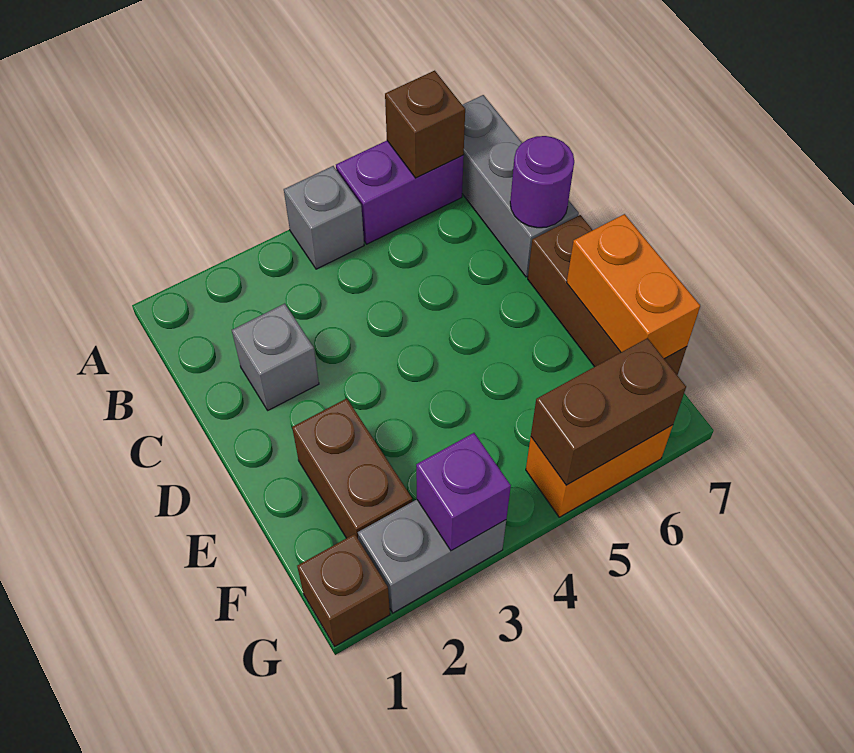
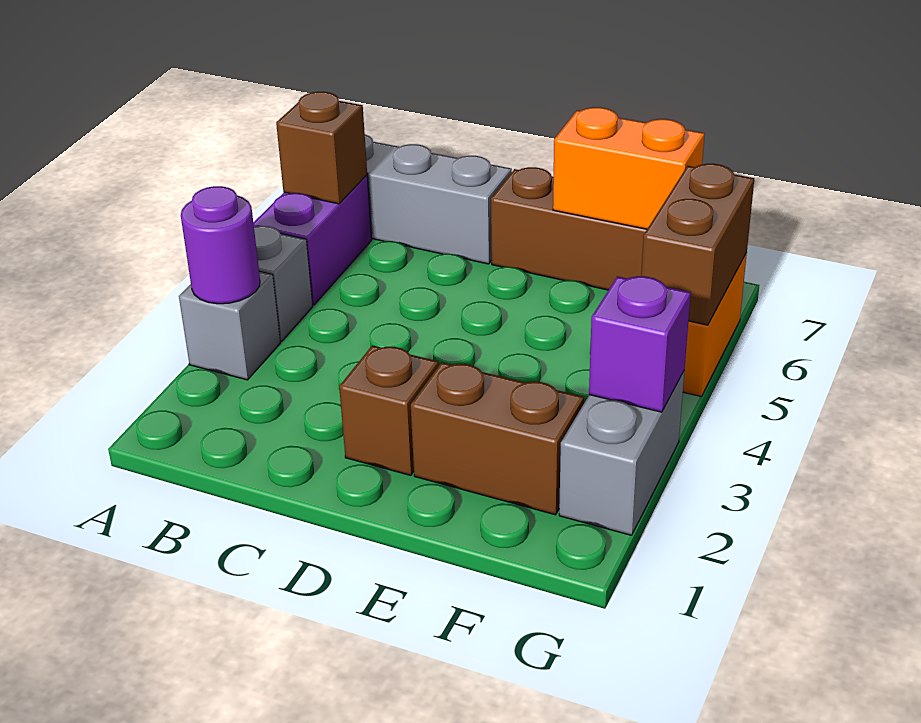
grey 1x1 brick [232,304,319,410] -> grey 1x1 brick moved to [179,272,280,380]
purple 1x1 round brick [510,136,574,228] -> purple 1x1 round brick moved to [181,186,260,304]
brown 1x1 brick [297,534,390,647] -> brown 1x1 brick moved to [339,345,438,476]

